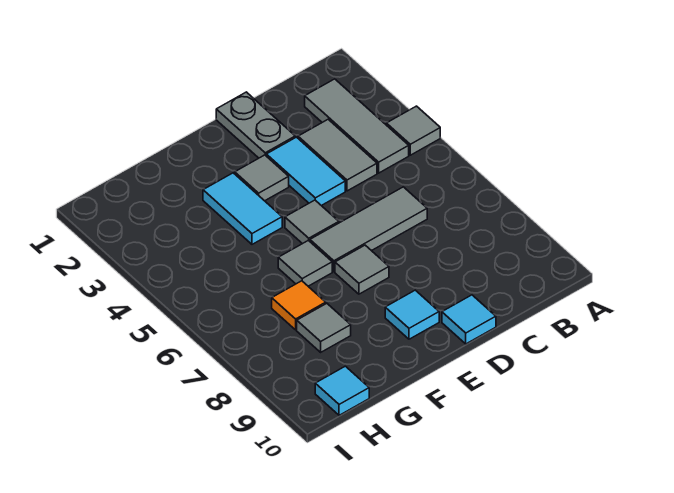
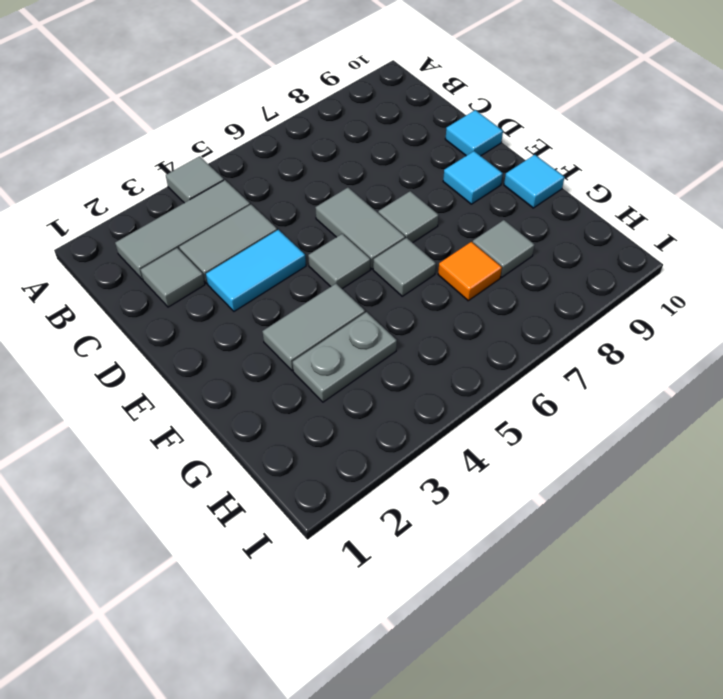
grey 1x3 tile [310,187,427,272] -> grey 1x2 tile [315,188,405,269]
grey 1x2 plate [216,92,295,158] -> grey 1x2 plate moved to [293,312,397,402]
grey 1x1 tile [235,155,289,201] -> grey 1x1 tile moved to [140,248,205,307]
cyan 1x2 tile [203,173,282,244] -> grey 1x2 tile [262,284,365,371]
cyan 1x1 tile [315,366,369,415] -> cyan 1x1 tile moved to [504,155,565,208]

